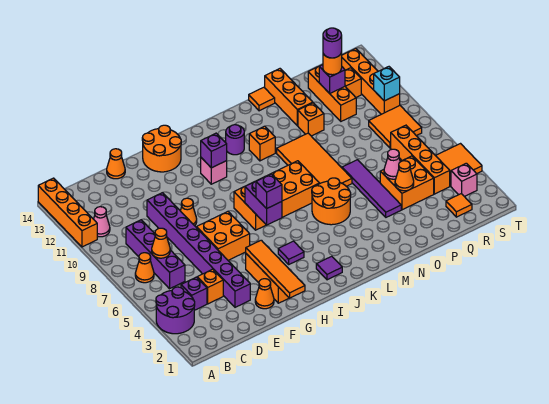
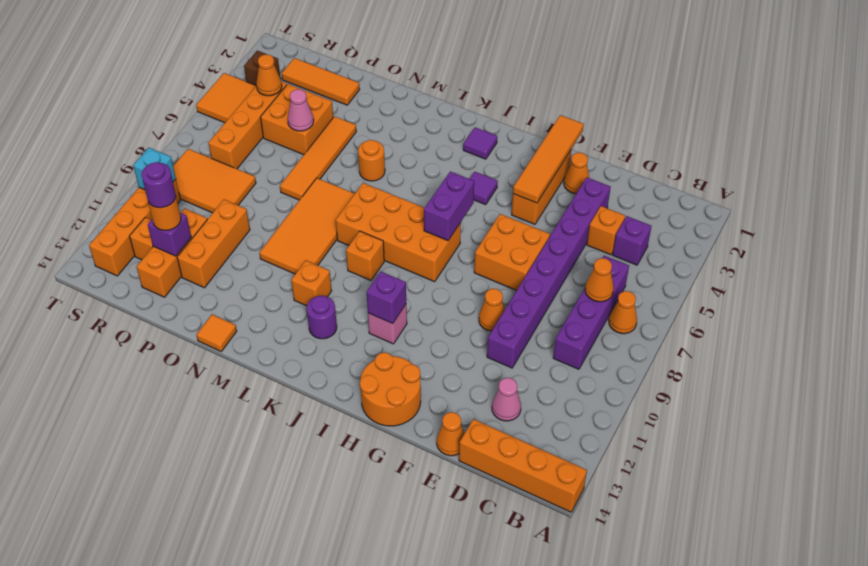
purple 2x2 round brick [156,287,195,334] -> none
orange 1x4 brick [38,178,97,247] -> orange 1x4 brick turned to [459,419,587,512]
pink 1x1 cone [94,207,110,237] -> pink 1x1 cone moved to [492,378,521,421]
purple 1x1 brick [256,174,282,209] -> none
orange 2x2 round brick [312,178,351,225] -> orange 1x1 round brick [358,140,385,181]
purple 1x4 tile [342,160,401,217] -> orange 1x4 tile [280,116,356,200]
orange 1x1 brick [298,103,324,136] -> orange 1x1 brick moved to [346,231,384,280]
orange 1x3 brick [265,69,313,126] -> orange 1x3 brick moved to [177,200,250,288]
orange 1x1 cone [395,161,414,191] -> orange 1x1 cone moved to [256,54,282,96]
orange 1x1 tile [446,194,472,217] -> orange 1x3 tile [282,58,360,105]
orange 2x2 tile [369,106,422,148] -> orange 2x3 tile [173,149,256,213]
pink 1x1 brick [451,163,477,197] -> brown 1x1 brick [244,51,280,85]

